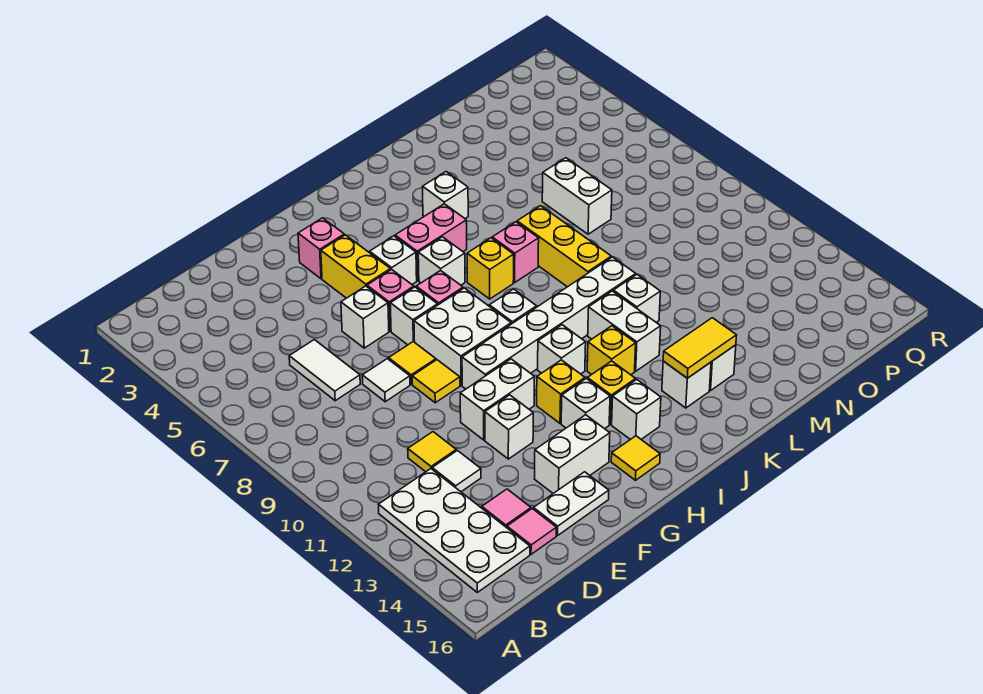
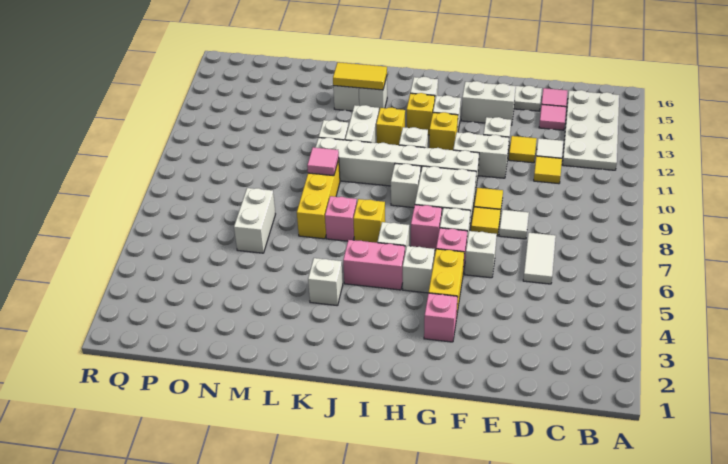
yellow 1x1 tile [611,436,660,480] -> yellow 1x1 tile moved to [509,136,537,163]
none -> pink 1x1 tile [307,147,339,176]

